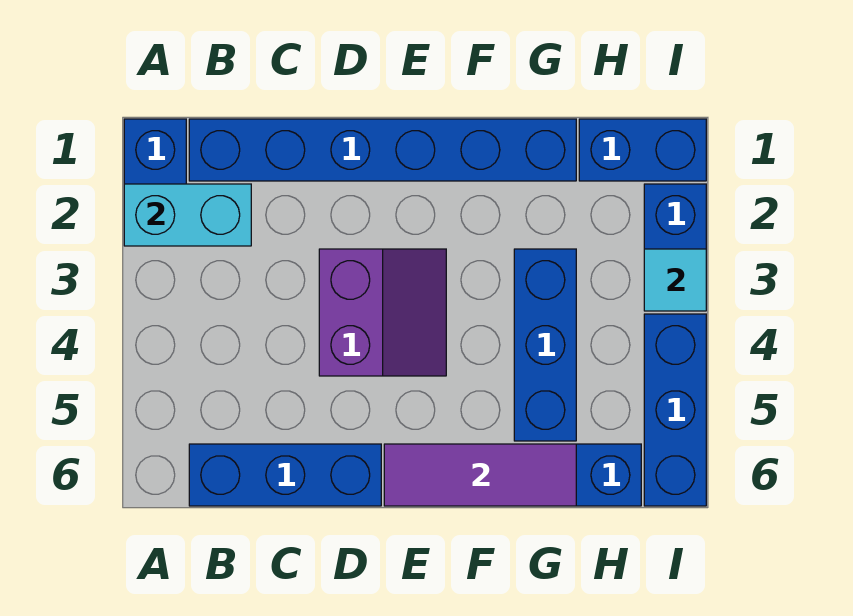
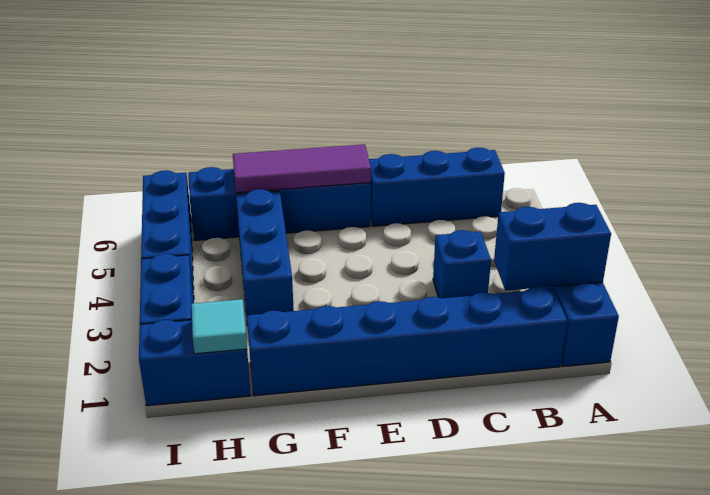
cyan 1x2 brick [124,184,251,246] -> blue 1x2 brick [494,203,611,291]
none -> blue 1x1 brick [433,230,491,298]
purple 2x2 slope [319,249,446,376] -> none
cyan 1x1 tile [644,249,706,311] -> cyan 1x1 tile moved to [192,299,247,354]

